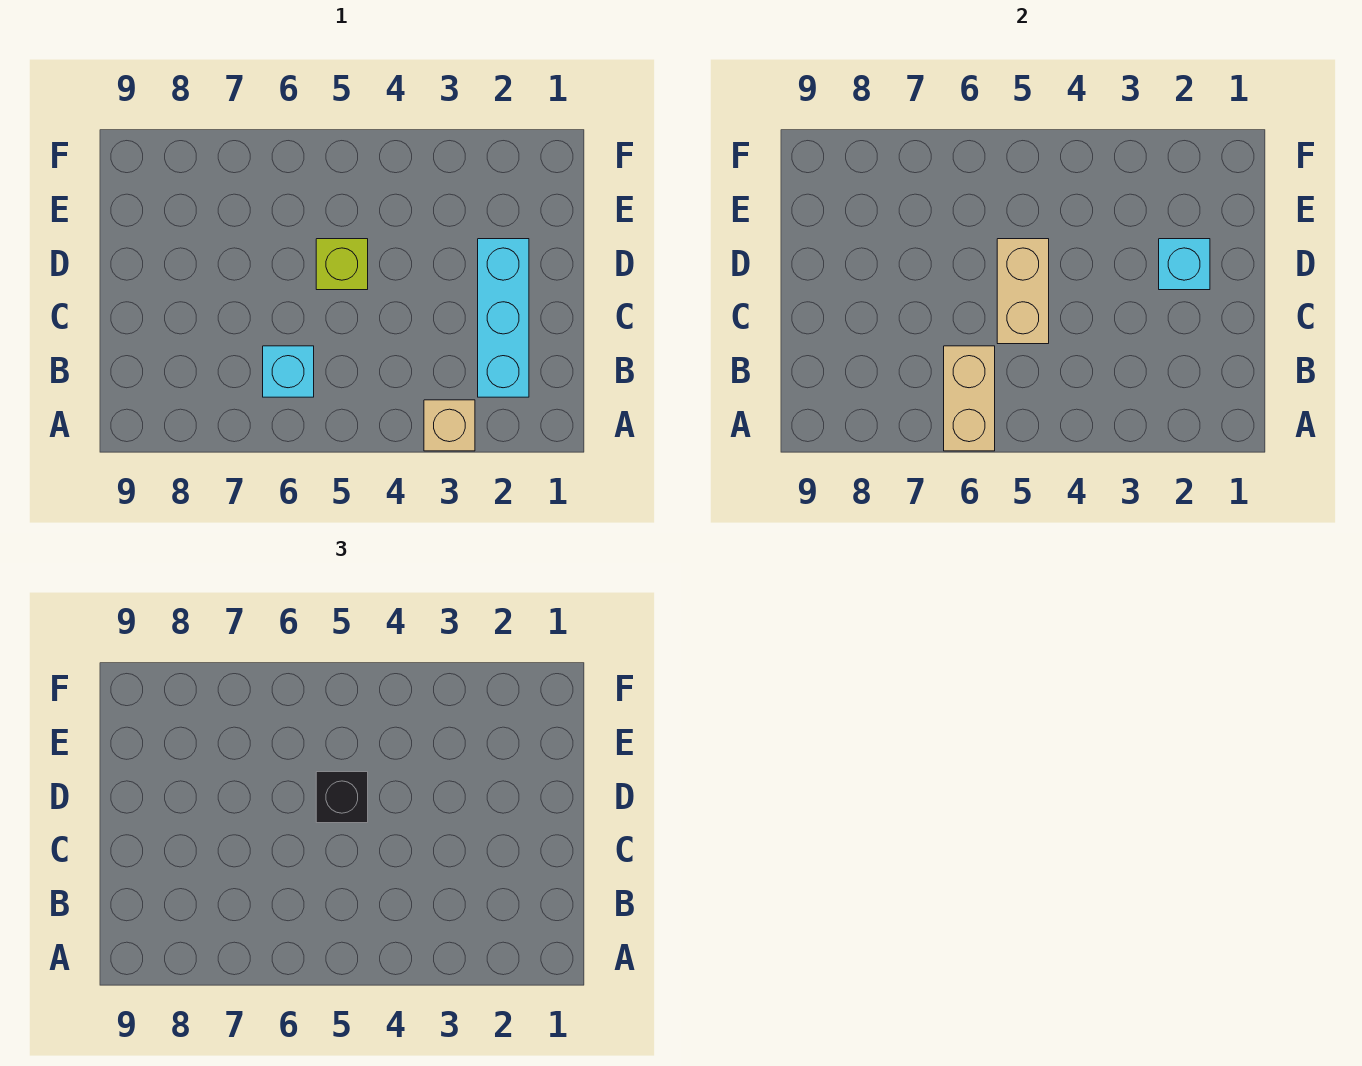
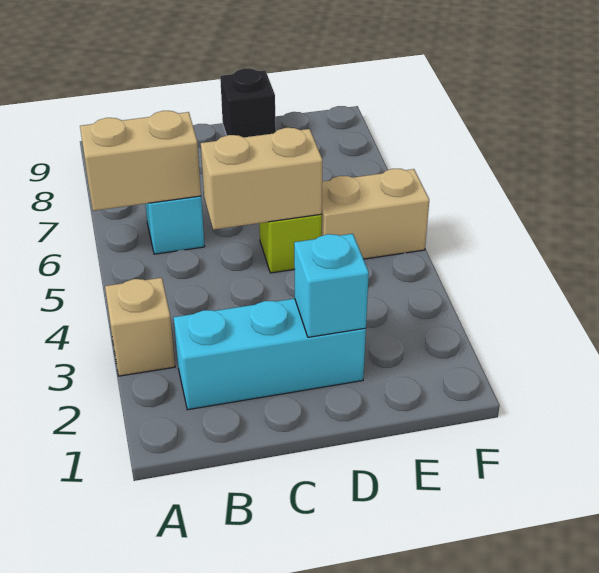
black 1x1 brick [316,772,368,823] -> black 1x1 brick moved to [220,68,276,137]
none -> tan 1x2 brick [321,169,429,259]

